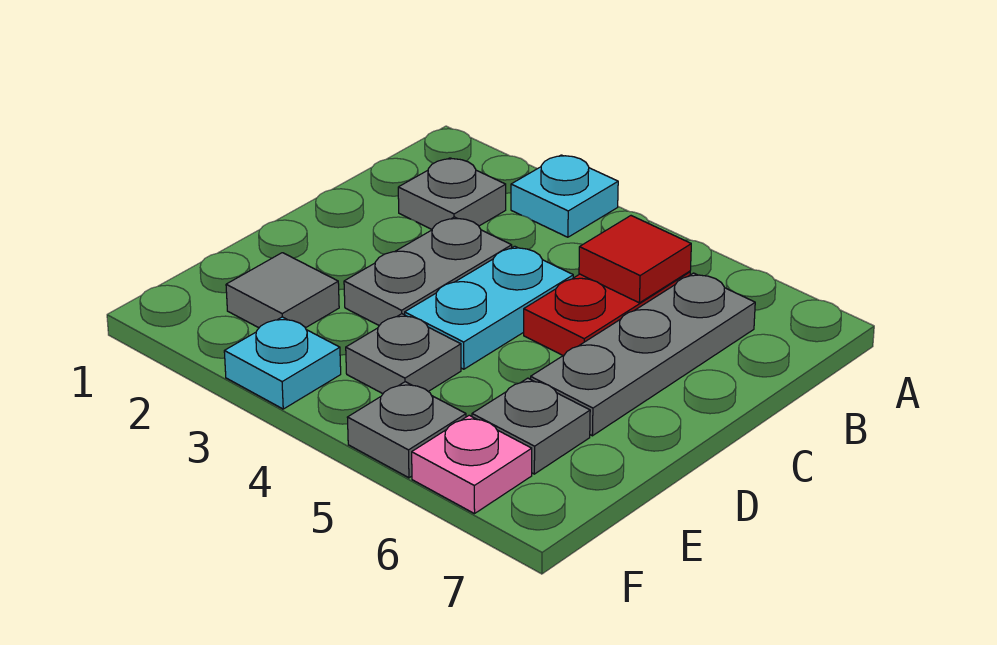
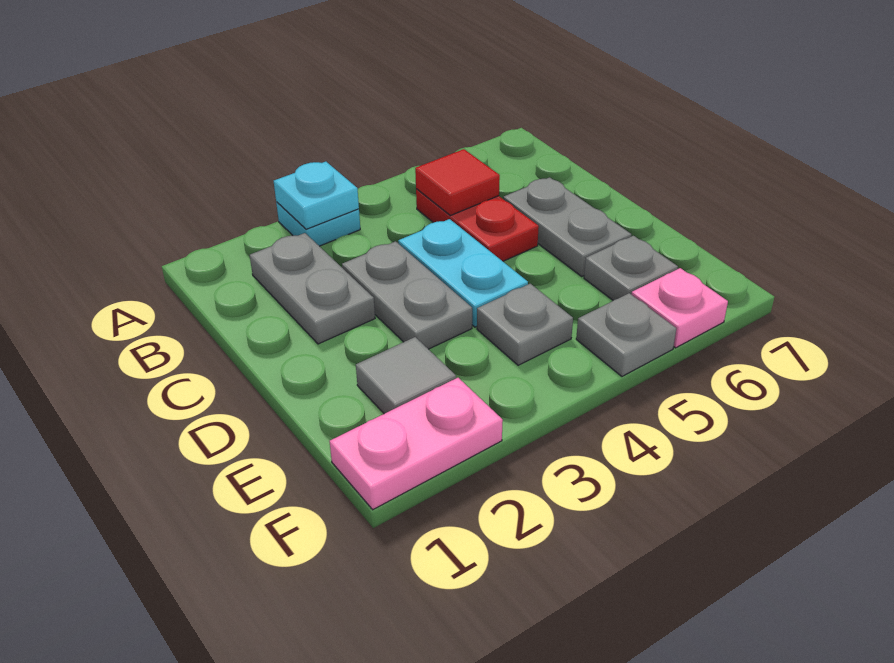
grey 1x1 plate [398,158,506,229] -> grey 1x2 plate [250,233,375,344]
grey 1x3 plate [531,273,755,436] -> grey 1x2 plate [503,177,631,277]
none -> pink 1x2 plate [330,378,503,510]
cyan 1x1 plate [224,317,341,409] -> cyan 1x1 plate moved to [274,162,359,229]

